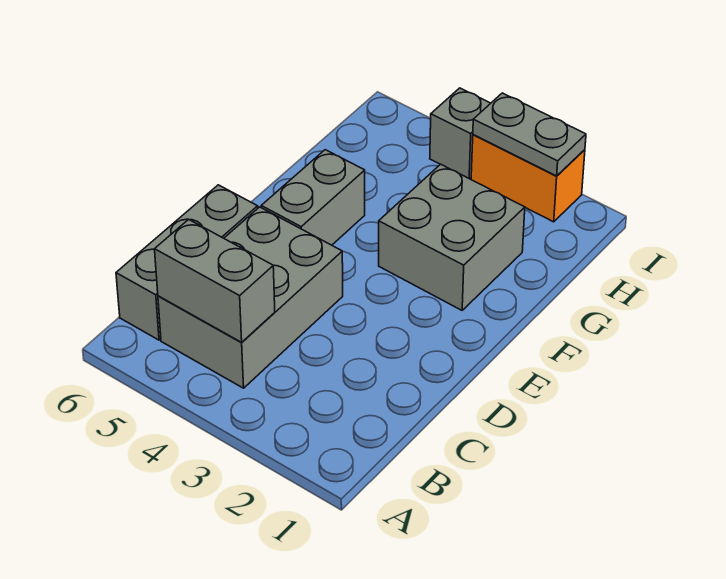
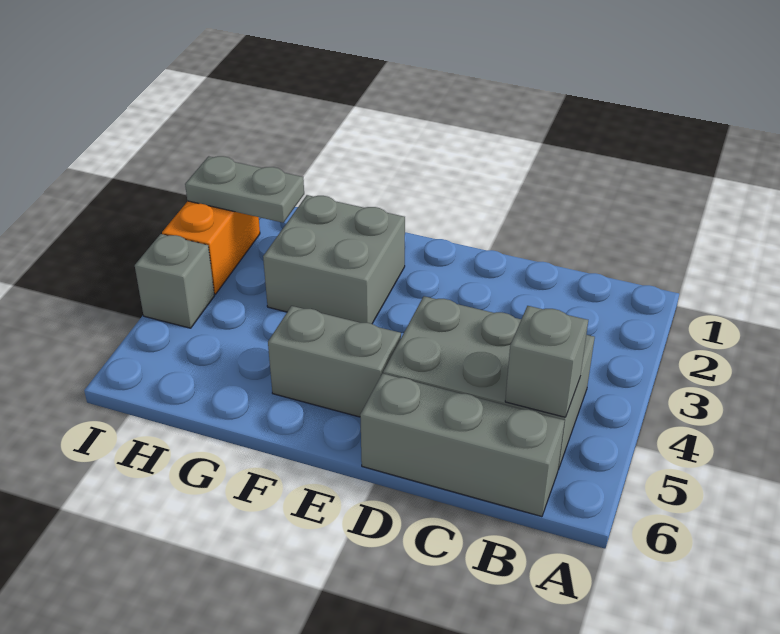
grey 1x2 brick [155,219,275,342] -> grey 1x1 brick [505,306,588,417]
grey 1x2 plate [473,93,586,176] -> grey 1x2 plate turned to [185,156,304,223]

